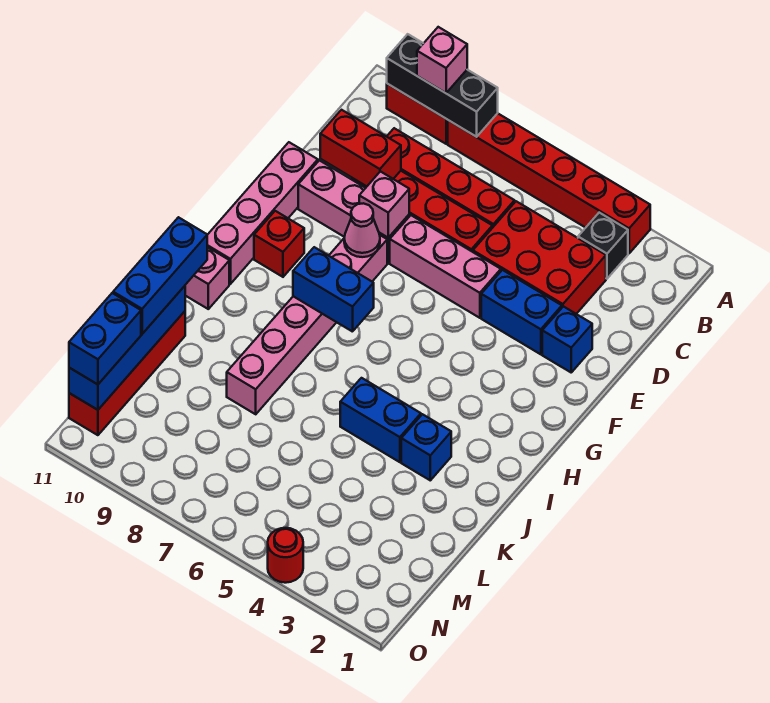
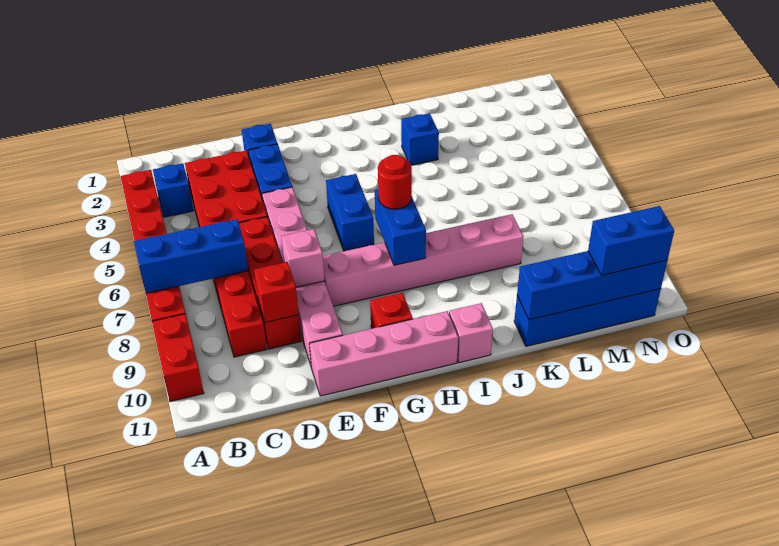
black 1x3 brick [387,34,498,137] -> none
pink 1x1 brick [417,27,467,93] -> none
black 1x1 brick [578,213,628,279] -> blue 1x1 brick [153,163,194,217]
red 1x2 brick [320,110,401,187] -> red 1x1 brick [254,262,299,322]
pink 1x1 cone [344,203,380,257] -> none
blue 1x2 brick [340,378,421,462] -> blue 1x2 brick moved to [326,174,374,251]
blue 1x3 brick [113,217,207,334] -> blue 1x3 brick moved to [134,219,248,293]
red 1x4 brick [69,311,185,435] -> blue 1x4 brick [514,289,661,346]
red 1x1 round brick [268,528,303,583] -> red 1x1 round brick moved to [378,155,412,209]

